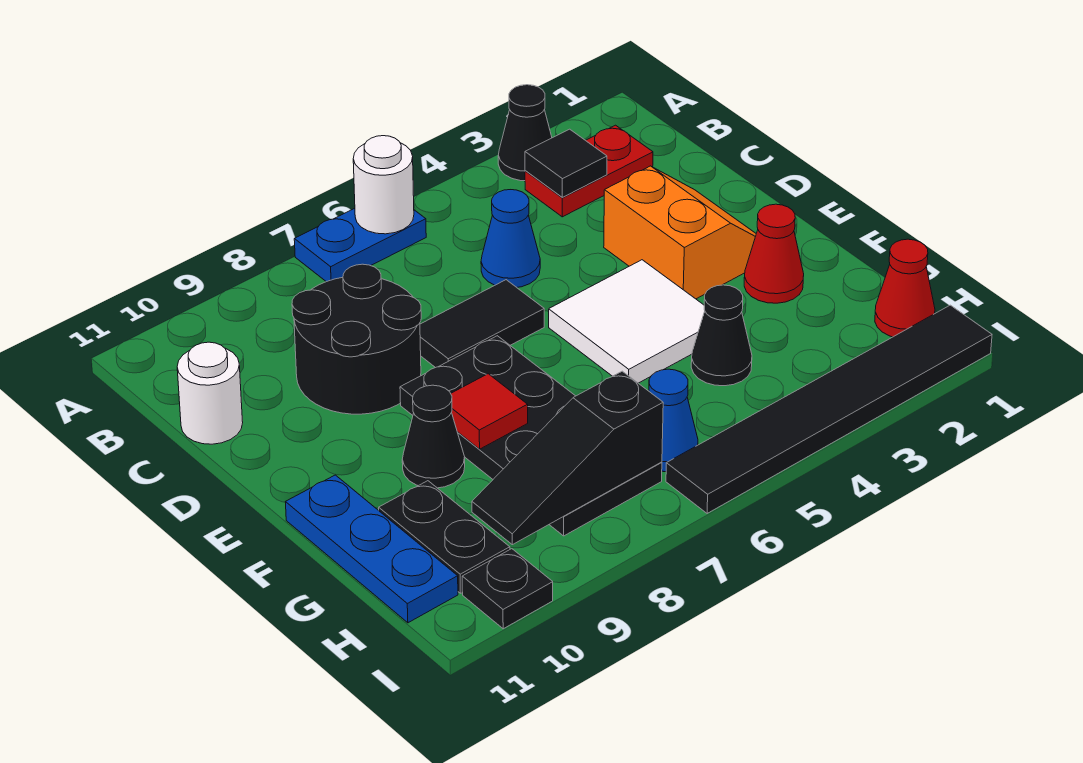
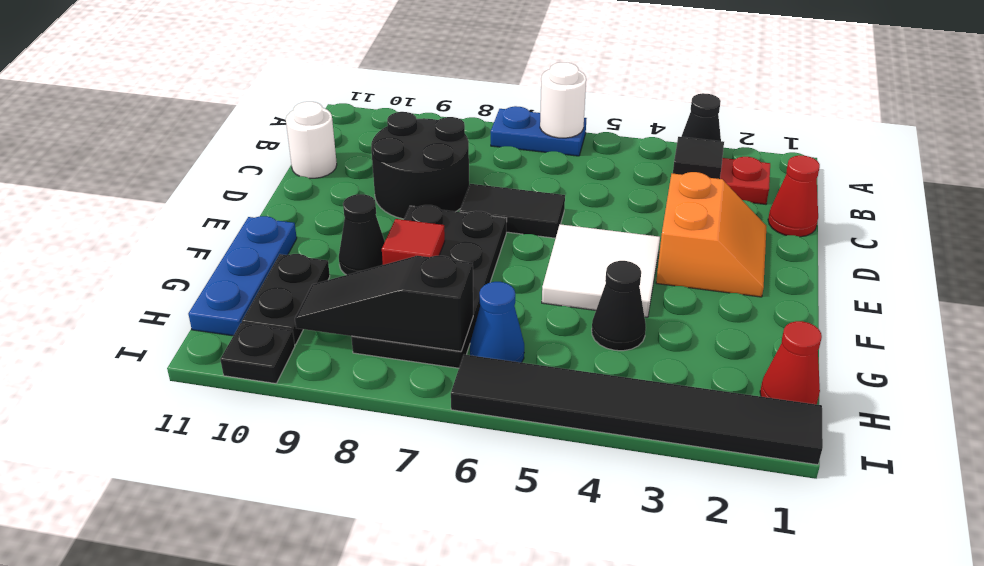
blue 1x1 cone [481,190,540,287] -> none
red 1x1 cone [744,204,804,303] -> red 1x1 cone moved to [768,155,820,237]

